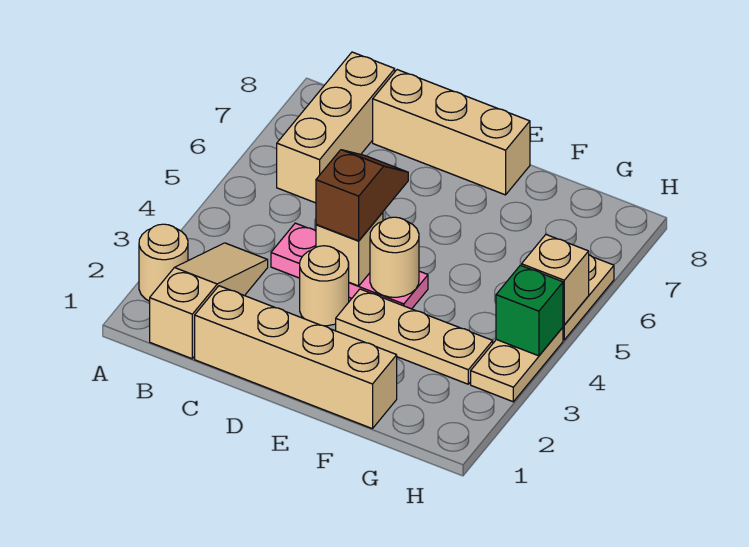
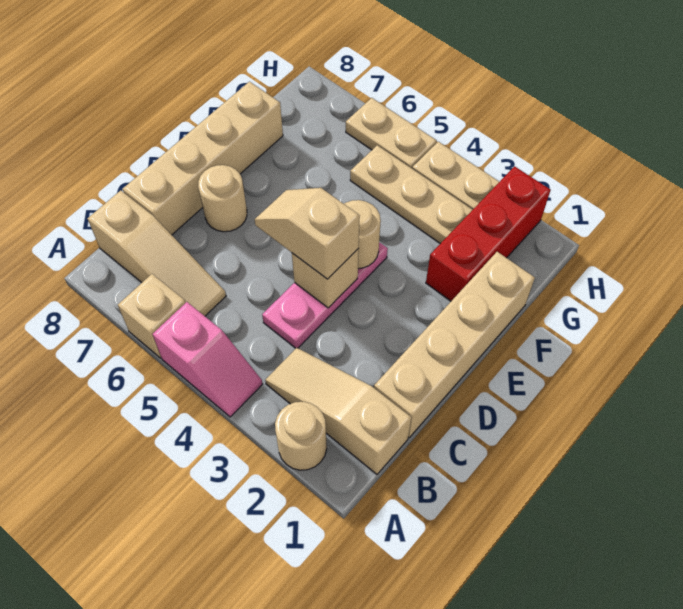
none -> pink 1x2 slope [153,302,262,417]
tan 1x3 brick [277,52,395,203] -> tan 1x3 slope [87,190,226,316]
tan 1x3 brick [373,70,530,195] -> tan 1x4 brick [123,82,283,235]
tan 1x1 round brick [300,246,349,326] -> tan 1x1 round brick moved to [198,165,247,232]
brown 1x2 slope [316,150,408,241] -> tan 1x2 slope [255,188,360,279]
tan 1x3 plate [336,289,493,384] -> tan 1x3 plate turned to [350,145,472,244]
none -> red 1x3 brick [426,166,551,301]
green 1x1 brick [496,265,563,356] -> none
tan 1x1 brick [521,235,589,325] -> tan 1x1 brick moved to [118,274,186,358]

